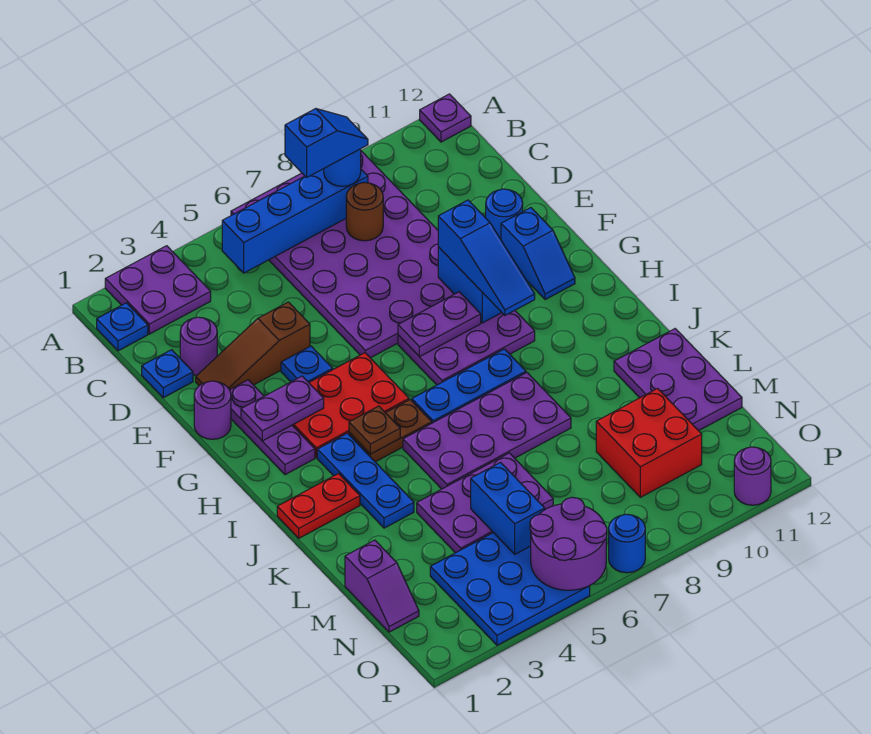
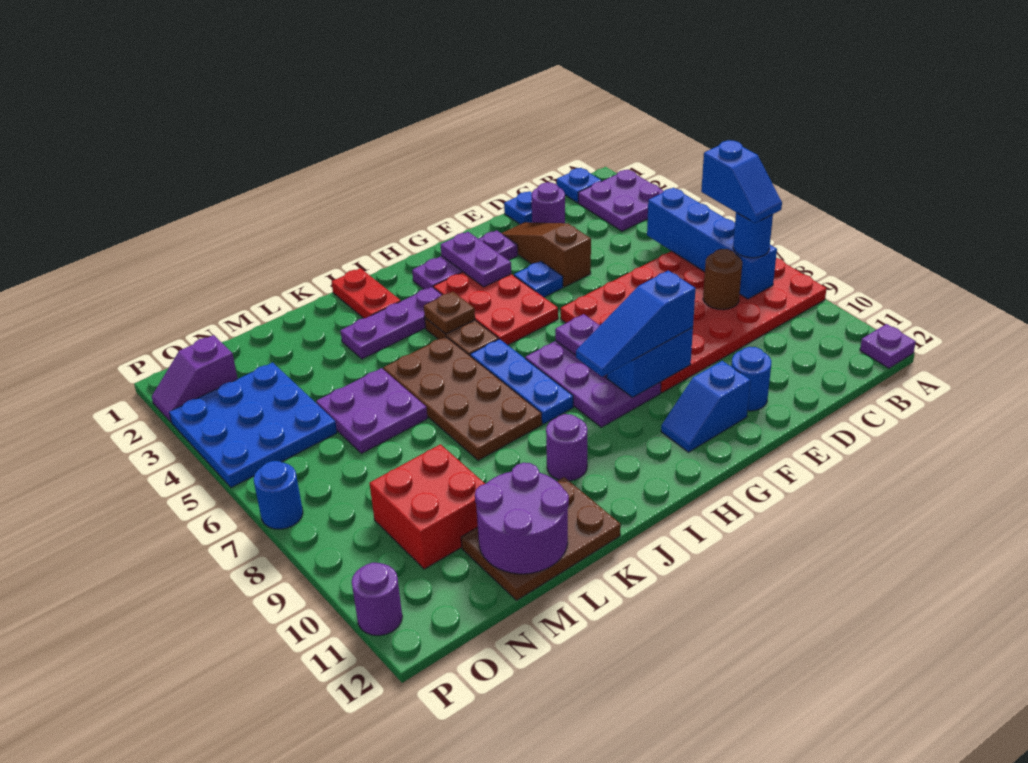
purple 4x6 plate [231,151,454,358] -> red 4x6 plate [561,251,827,393]
purple 1x1 round brick [194,381,231,439] -> purple 1x1 round brick moved to [546,414,587,481]
blue 1x3 plate [317,433,414,528] -> purple 1x3 plate [340,287,442,359]
purple 2x4 plate [403,373,571,489] -> brown 2x4 plate [383,336,542,460]
purple 2x3 plate [614,329,742,431] -> brown 2x3 plate [461,477,621,600]
purple 2x3 plate [417,453,553,553] -> purple 2x2 plate [316,368,428,453]
purple 1x2 slope [345,540,419,632] -> purple 1x2 slope moved to [152,335,238,422]
blue 1x2 brick [471,462,545,554] -> none
purple 2x2 round brick [530,497,607,590] -> purple 2x2 round brick moved to [475,463,569,574]

